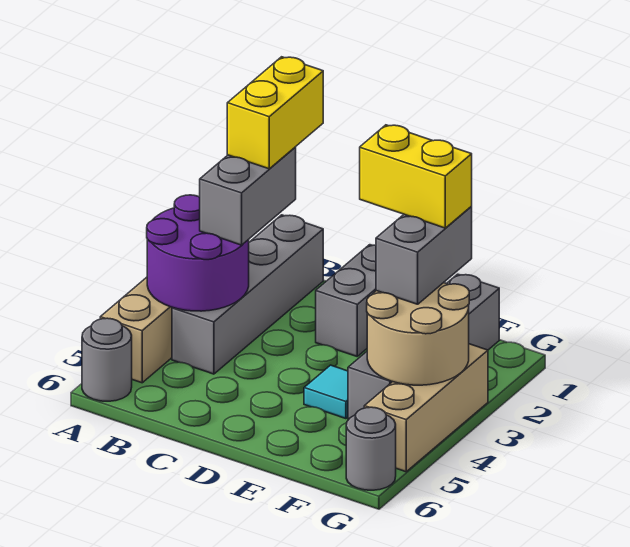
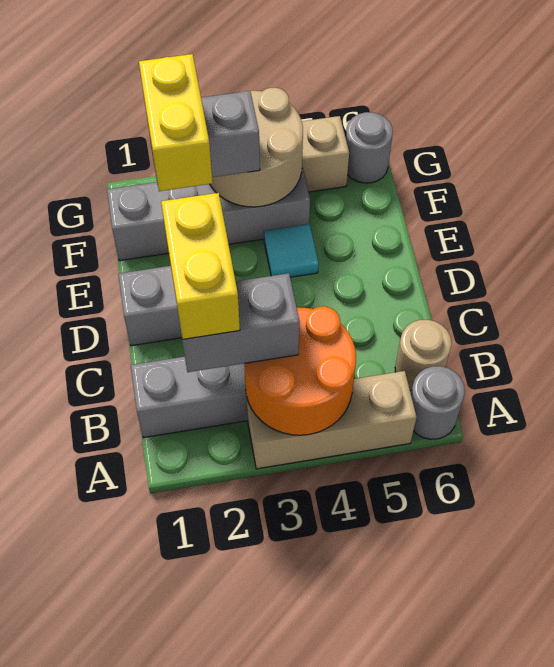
purple 2x2 round brick [147,195,249,311] -> orange 2x2 round brick [244,306,356,435]
yellow 1x2 brick [227,57,323,169] -> yellow 1x2 brick turned to [161,193,240,339]
none -> tan 1x1 round brick [395,320,452,391]

